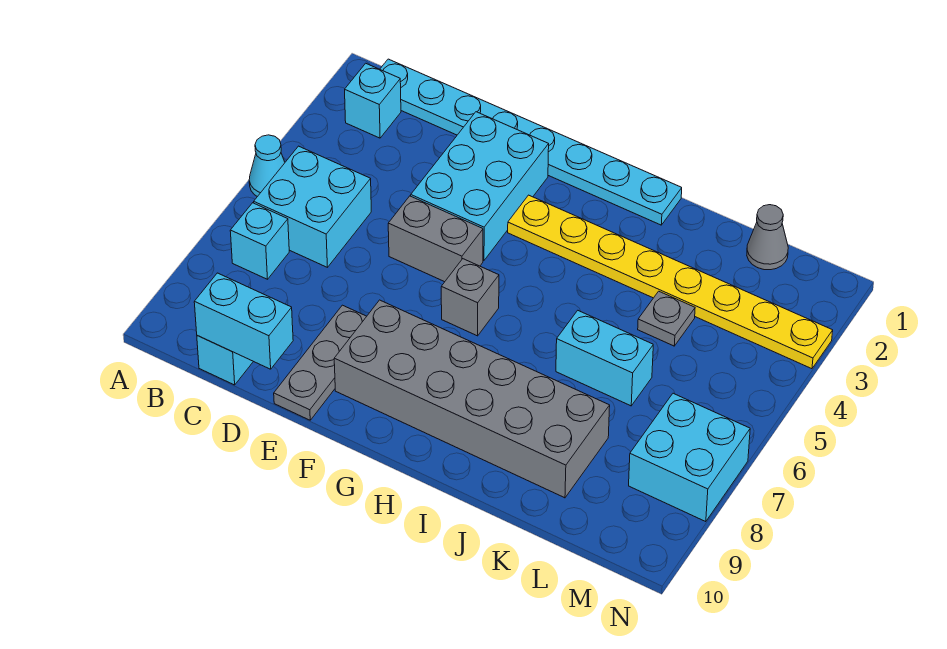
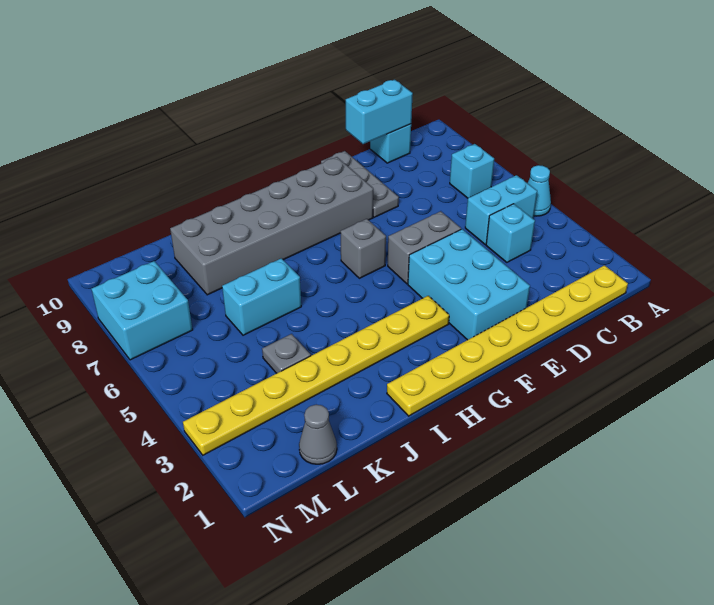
cyan 1x8 plate [380,59,682,225] -> yellow 1x8 plate [387,265,628,416]
cyan 1x1 brick [345,63,401,138] -> cyan 1x1 brick moved to [486,204,535,262]
cyan 2x2 brick [254,146,371,267] -> cyan 1x2 brick [465,175,537,245]

